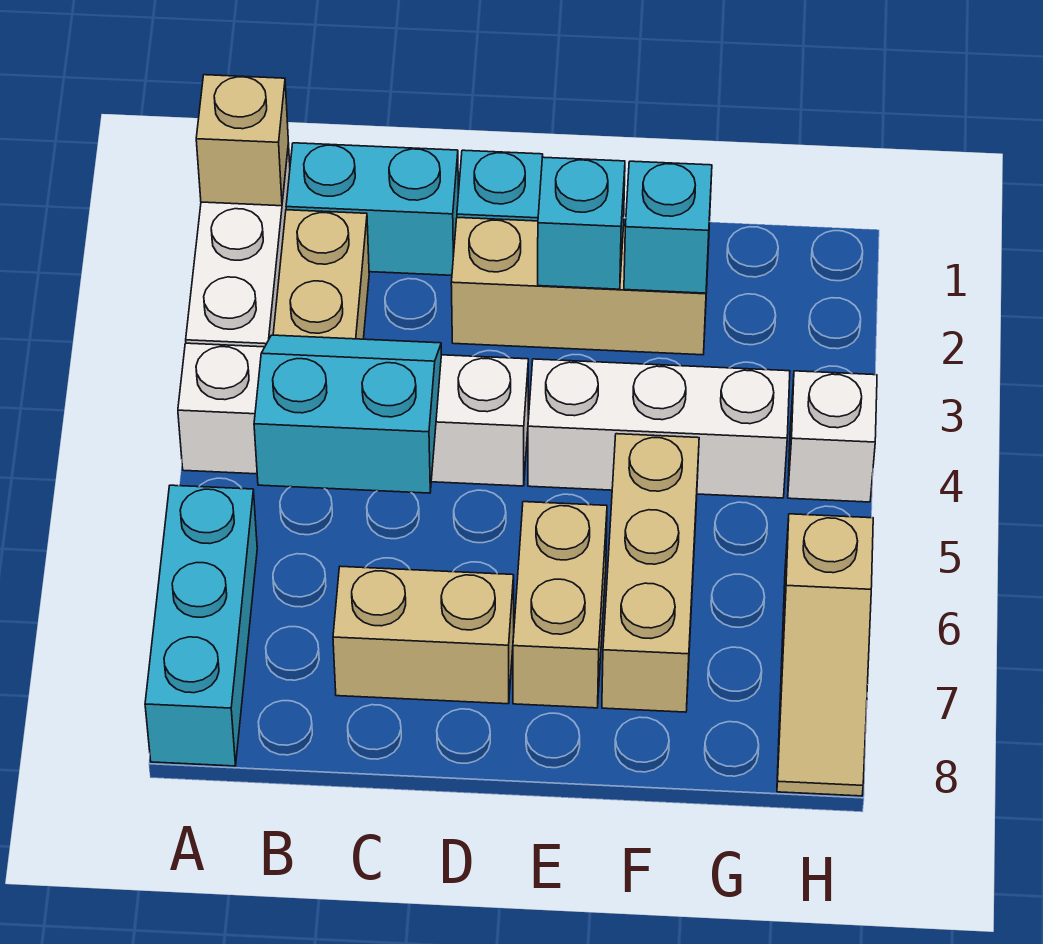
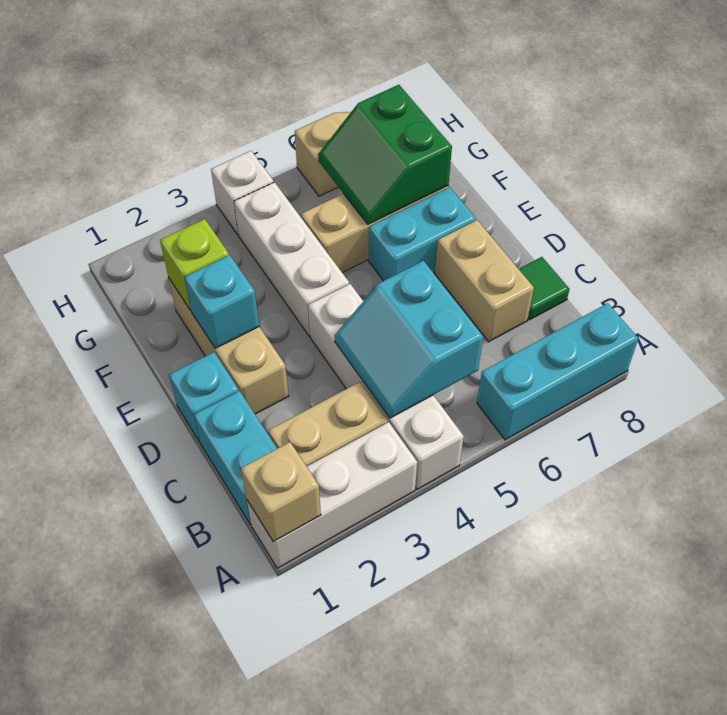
none -> green 1x1 tile [519,257,570,320]
tan 1x2 brick [513,502,607,708] -> cyan 1x2 brick [369,187,476,281]
cyan 1x1 brick [624,161,712,293] -> lime 1x1 brick [160,219,229,311]
none -> green 2x2 slope [318,85,452,224]

